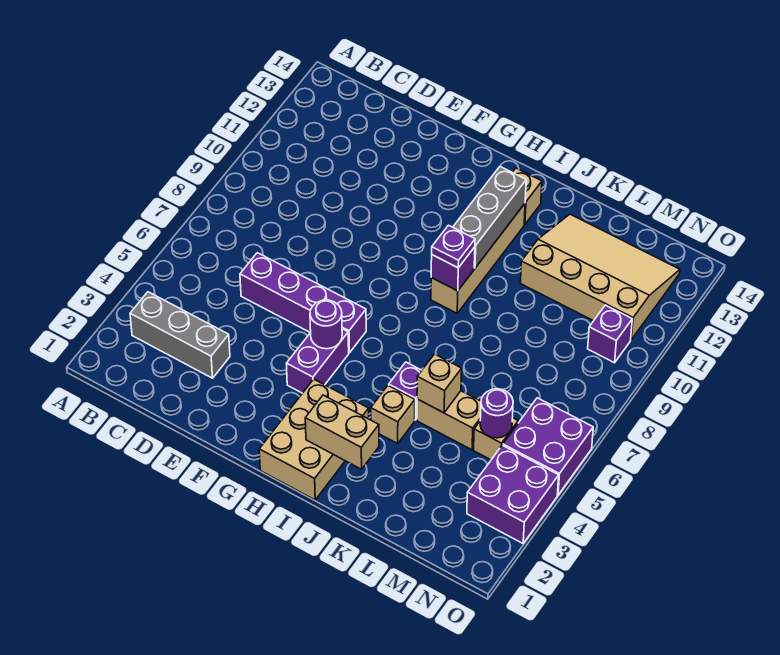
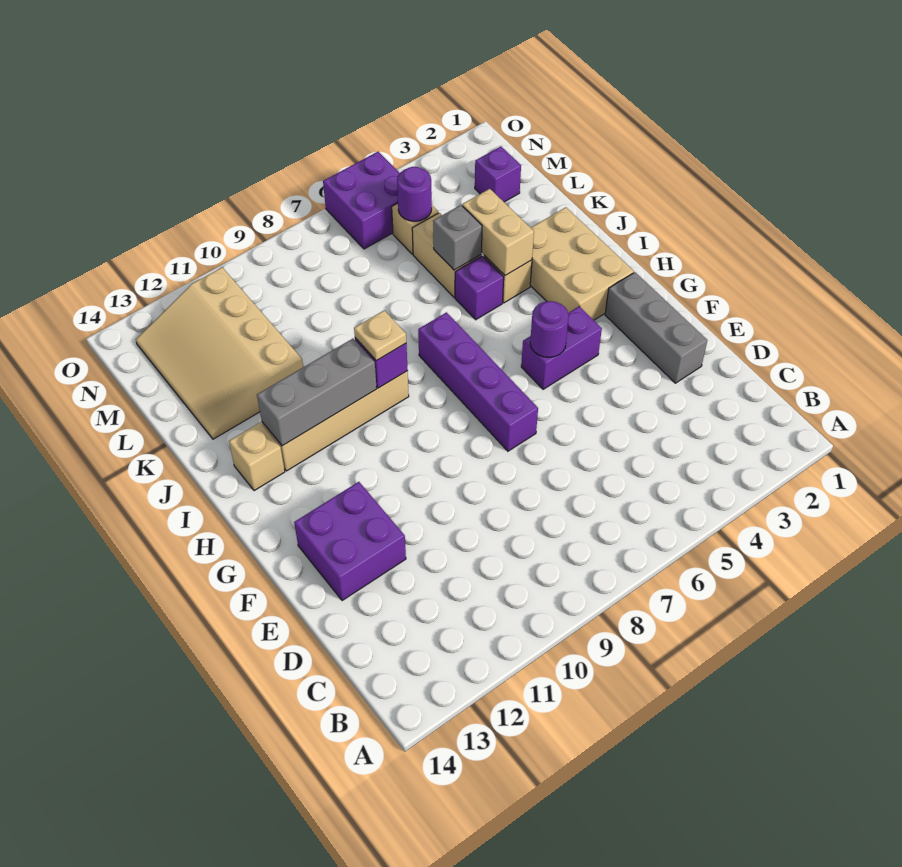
grey 1x3 brick [130,292,230,378] -> grey 1x3 brick moved to [605,272,707,383]
purple 1x4 brick [240,253,366,353] -> purple 1x4 brick moved to [418,312,538,451]
tan 2x3 brick [259,379,369,500] -> tan 2x3 brick turned to [530,207,634,320]
tan 1x2 brick [305,395,379,469] -> tan 1x2 brick moved to [462,189,534,276]
purple 1x1 plate [432,225,475,268] -> tan 1x1 plate [354,310,406,361]
tan 1x1 brick [417,354,462,413] -> grey 1x1 brick [433,205,482,270]
purple 2x2 brick [467,445,559,543] -> purple 2x2 brick moved to [294,482,406,601]
purple 1x1 brick [588,305,632,363] -> purple 1x1 brick moved to [475,146,521,202]

